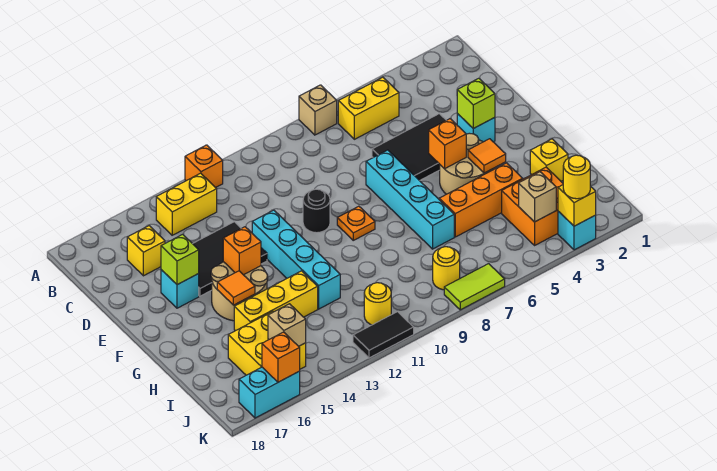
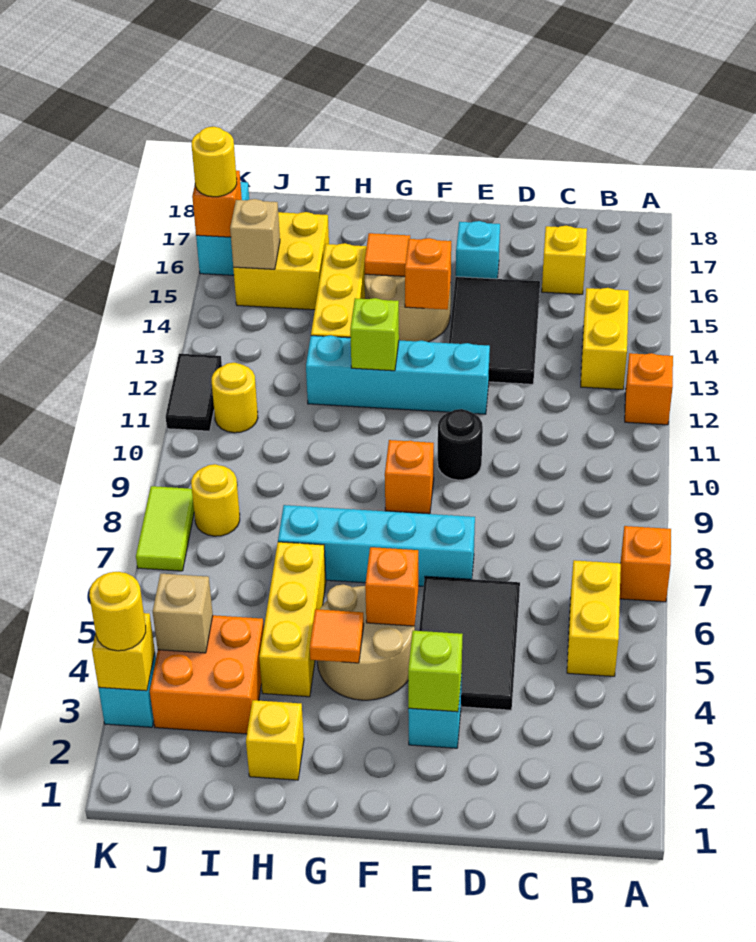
tan 1x1 brick [299,85,337,135] -> orange 1x1 brick [620,526,671,602]
lime 1x1 brick [161,234,199,285] -> lime 1x1 brick moved to [350,298,399,371]
orange 1x1 plate [337,206,375,240] -> orange 1x1 brick [385,440,434,514]
orange 1x3 brick [439,163,523,237] -> yellow 1x3 brick [259,542,326,697]
none -> yellow 1x1 round brick [192,127,237,197]

